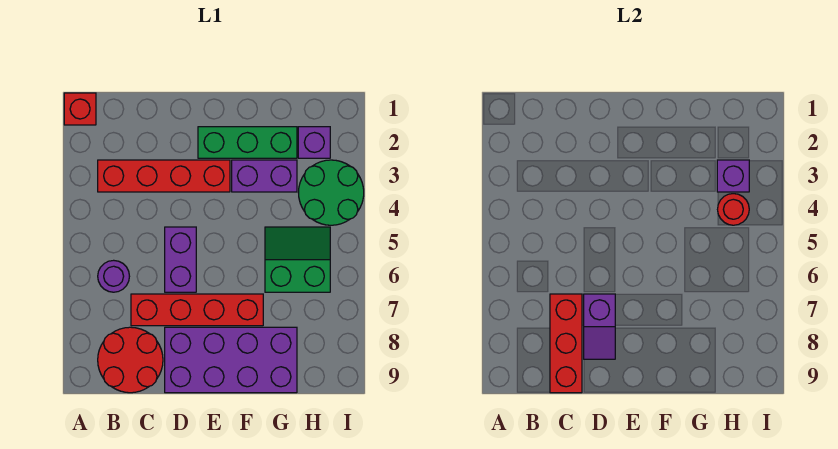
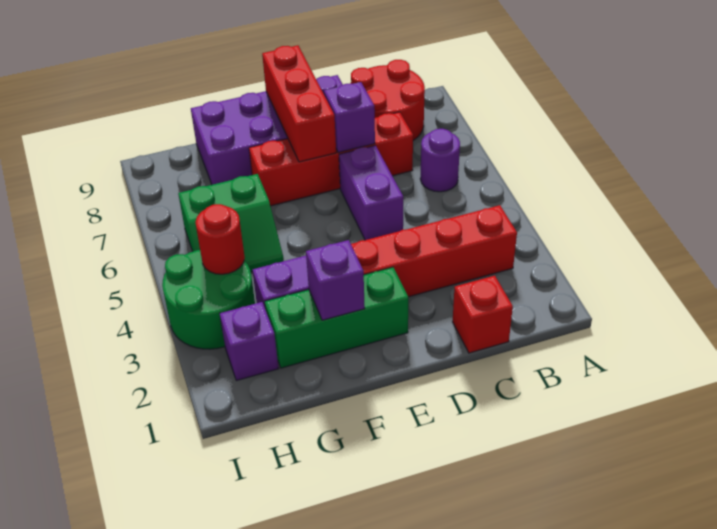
red 1x1 brick [64,93,96,125] -> red 1x1 brick moved to [453,276,513,353]
red 1x3 brick [550,294,582,393] -> red 1x3 brick moved to [262,45,336,162]
purple 1x1 brick [717,160,749,192] -> purple 1x1 brick moved to [306,240,365,320]

